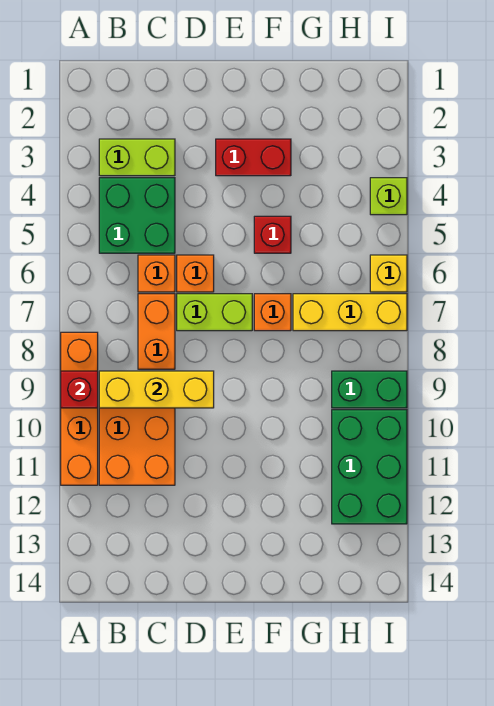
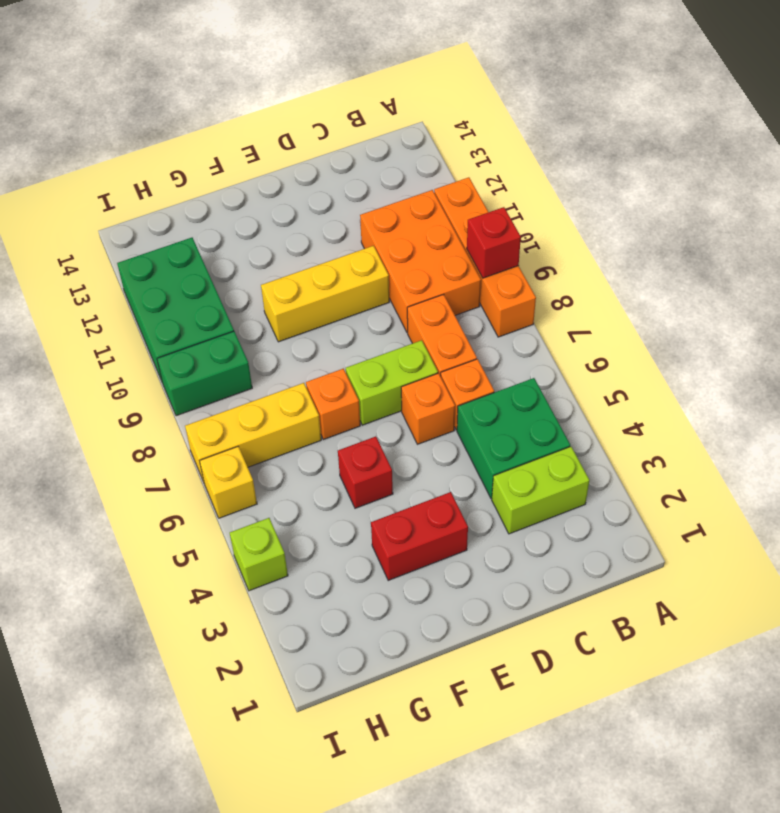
yellow 1x3 brick [99,371,214,408] -> yellow 1x3 brick moved to [261,246,389,342]

